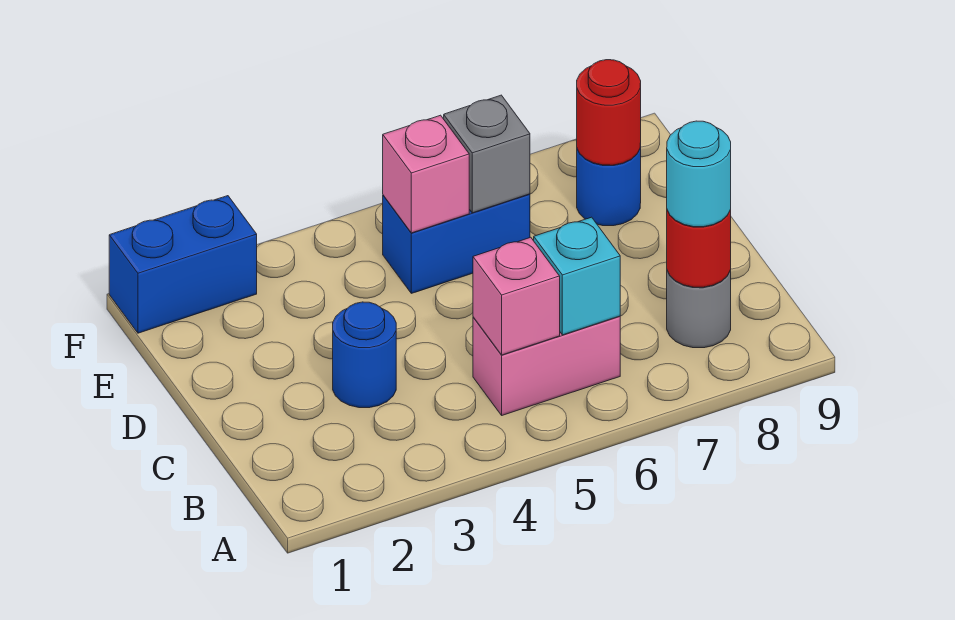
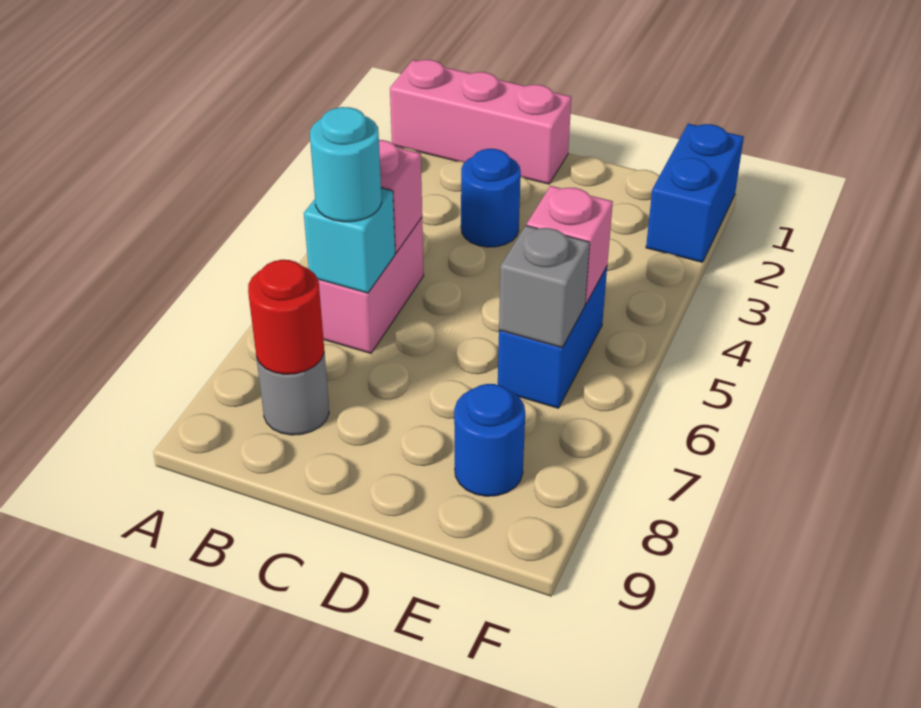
none -> pink 1x3 brick [390,60,571,184]
cyan 1x1 round brick [667,121,731,227] -> cyan 1x1 round brick moved to [310,107,382,222]
red 1x1 round brick [577,60,641,165] -> none

